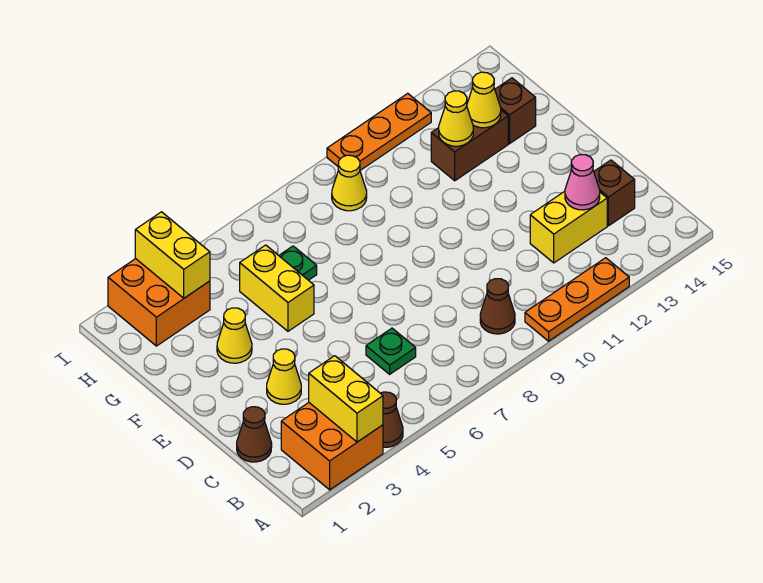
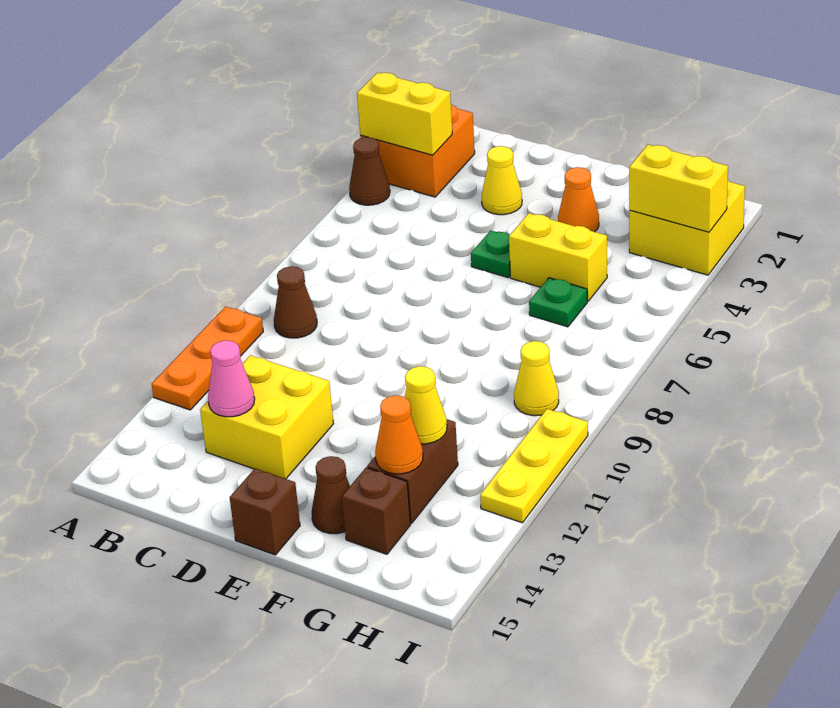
brown 1x1 cone [237,407,272,462] -> brown 1x1 cone moved to [312,456,350,534]
green 1x1 plate [366,328,416,374] -> green 1x1 plate moved to [471,231,510,278]
yellow 1x2 brick [530,191,607,263] -> yellow 2x2 brick [200,355,334,479]
brown 1x1 brick [594,160,635,226] -> brown 1x1 brick moved to [230,468,300,555]
yellow 1x1 cone [217,308,252,363] -> orange 1x1 cone [558,167,599,232]
yellow 1x1 cone [467,72,501,128] -> orange 1x1 cone [375,395,423,474]
orange 2x2 brick [108,259,210,346] -> yellow 2x2 brick [629,181,745,275]
orange 1x3 plate [327,93,431,170] -> yellow 1x3 plate [480,409,588,523]

